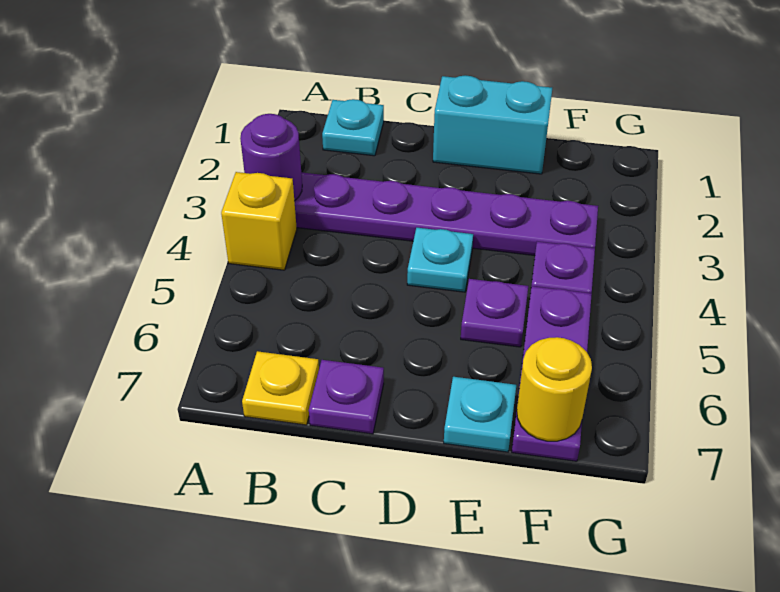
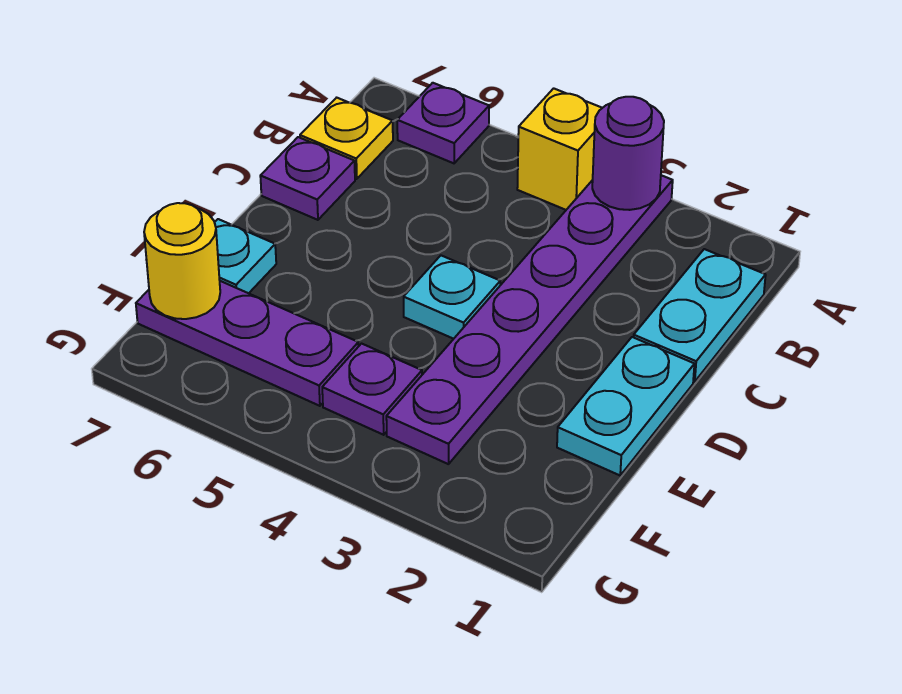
cyan 1x1 plate [322,99,384,156] -> cyan 1x2 plate [634,249,766,382]
cyan 1x2 brick [433,75,552,174] -> cyan 1x2 plate [557,337,694,475]
purple 1x1 plate [461,279,528,347] -> purple 1x1 plate moved to [397,83,489,163]

